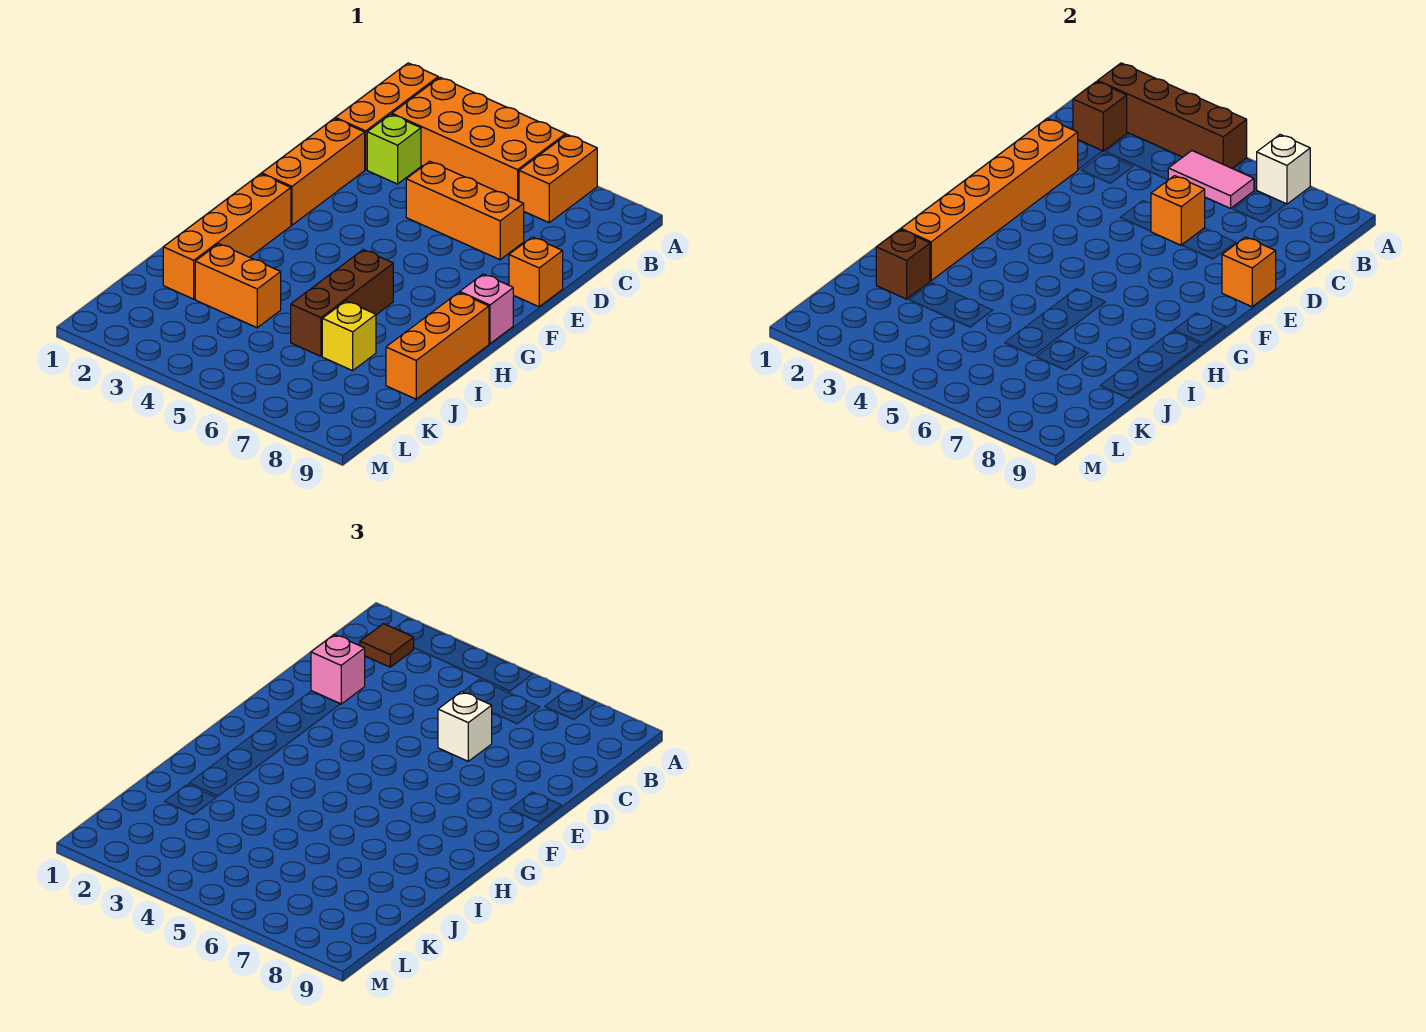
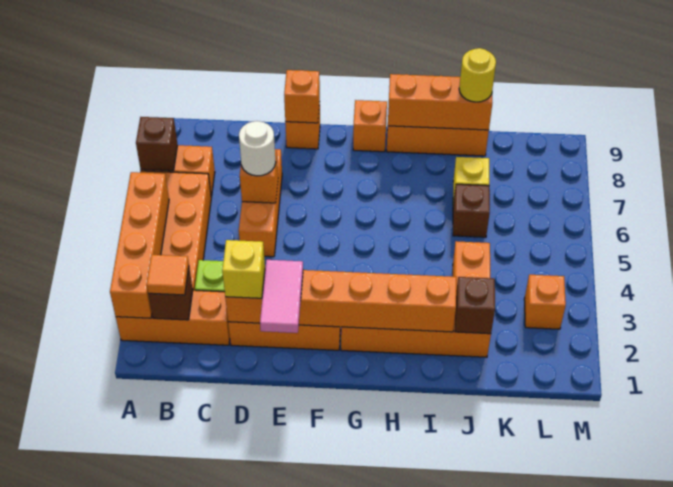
brown 1x4 brick [1098,63,1247,169] -> orange 1x4 brick [110,172,169,318]
white 1x1 brick [1257,135,1310,204] -> brown 1x1 brick [136,117,178,171]
brown 1x1 tile [360,624,414,667] -> orange 1x1 tile [147,255,189,295]
pink 1x2 tile [1168,151,1254,208] -> pink 1x2 tile moved to [260,260,303,333]
pink 1x1 brick [311,634,365,704] -> yellow 1x1 brick [222,240,265,298]
white 1x1 brick [438,692,492,761] -> white 1x1 round brick [239,121,276,176]
pink 1x1 brick [460,274,513,344] -> orange 1x1 brick [353,100,387,152]
brown 1x3 brick [291,250,393,356] -> brown 1x1 brick [453,184,490,237]
none -> orange 1x3 brick [388,74,492,130]
none -> yellow 1x1 round brick [459,48,496,102]
none -> orange 1x1 brick [524,275,566,329]

